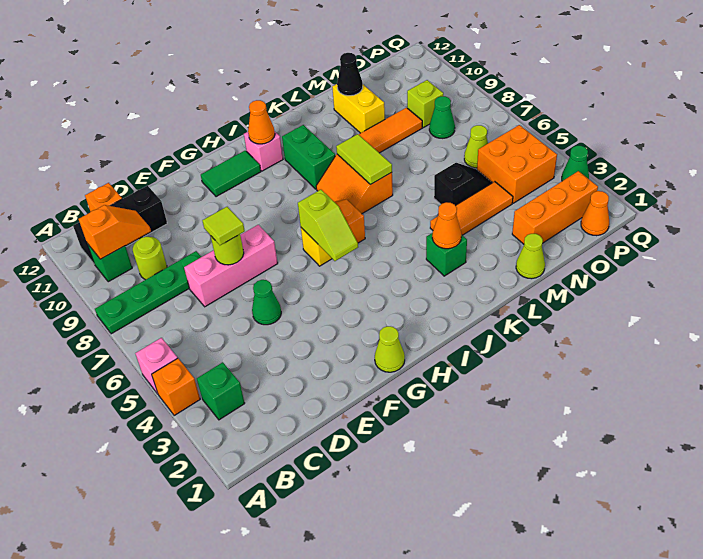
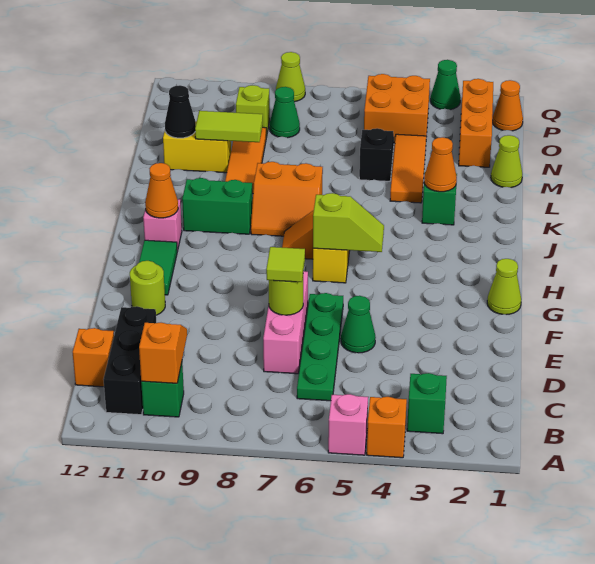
green 1x4 plate [95,251,201,334] -> green 1x4 plate moved to [297,293,343,401]
lime 1x1 round brick [133,237,167,280] -> lime 1x1 round brick moved to [130,261,165,315]
lime 1x2 tile [336,134,392,184] -> lime 1x2 tile moved to [195,111,263,142]
lime 1x1 cone [464,125,488,168] -> lime 1x1 cone moved to [276,52,305,102]

